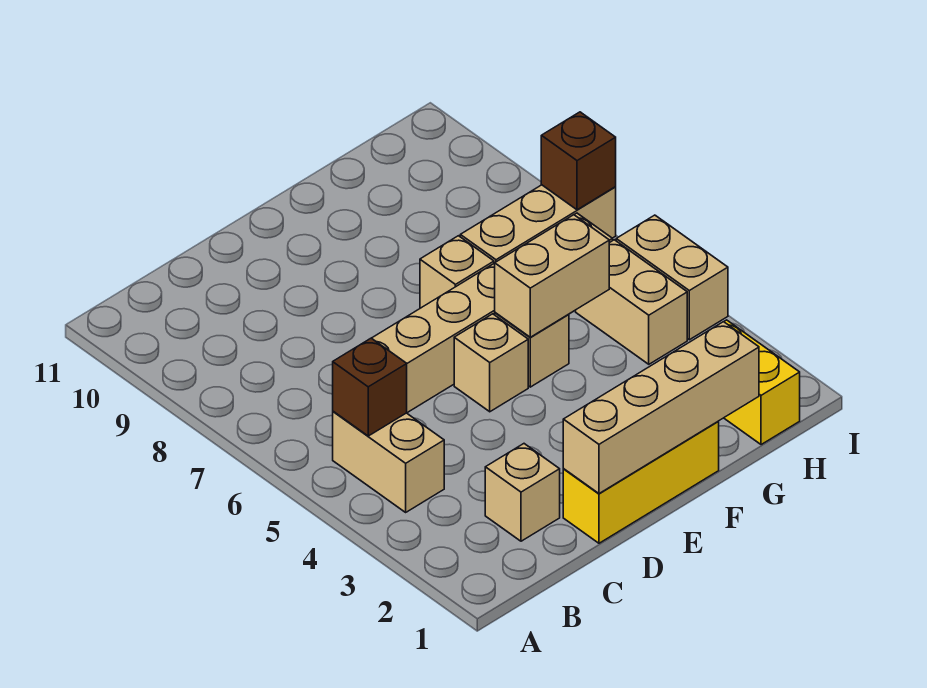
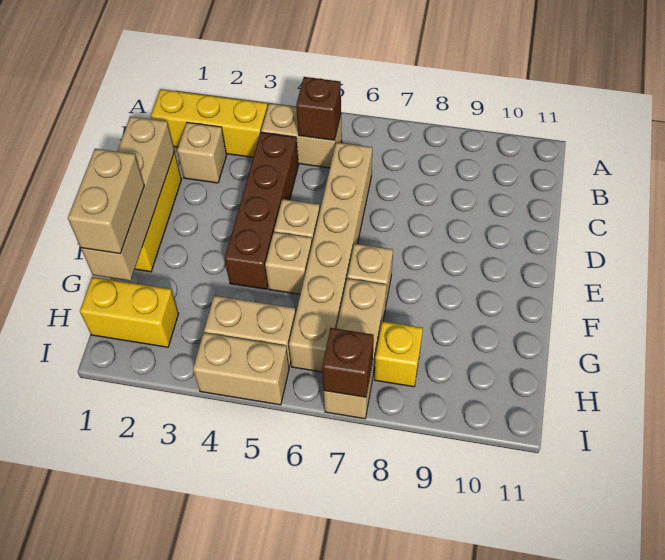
none -> yellow 1x3 brick [151,89,268,157]
none -> brown 1x4 brick [225,132,299,289]
tan 1x2 brick [495,215,609,337] -> tan 1x2 brick moved to [68,149,144,254]
none -> yellow 1x1 brick [375,321,423,387]

